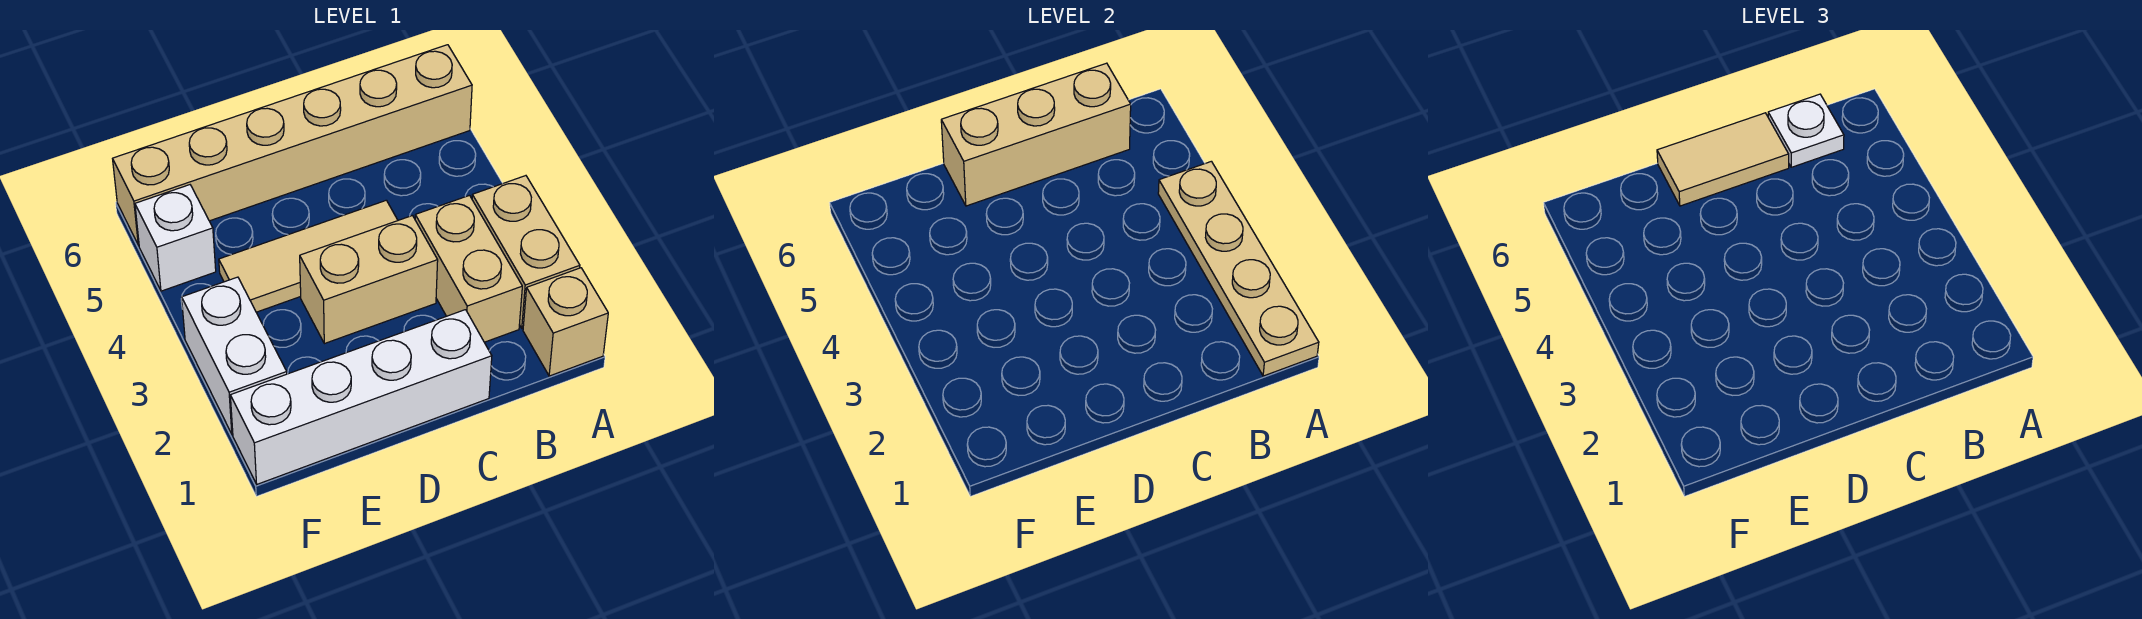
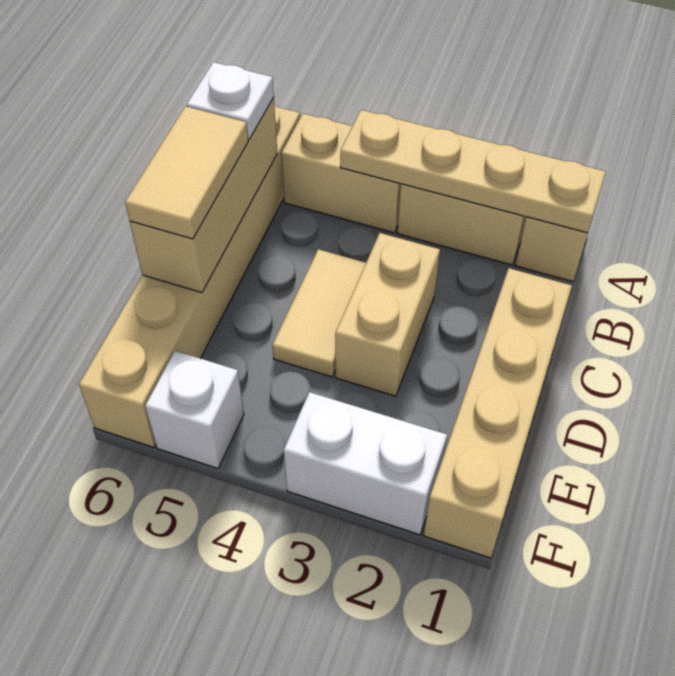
tan 1x2 brick [415,195,522,342] -> tan 1x2 brick moved to [281,114,401,233]
white 1x4 brick [230,310,492,484] -> tan 1x4 brick [424,268,572,558]
tan 1x3 tile [219,200,398,312] -> tan 1x2 tile [272,249,366,377]

